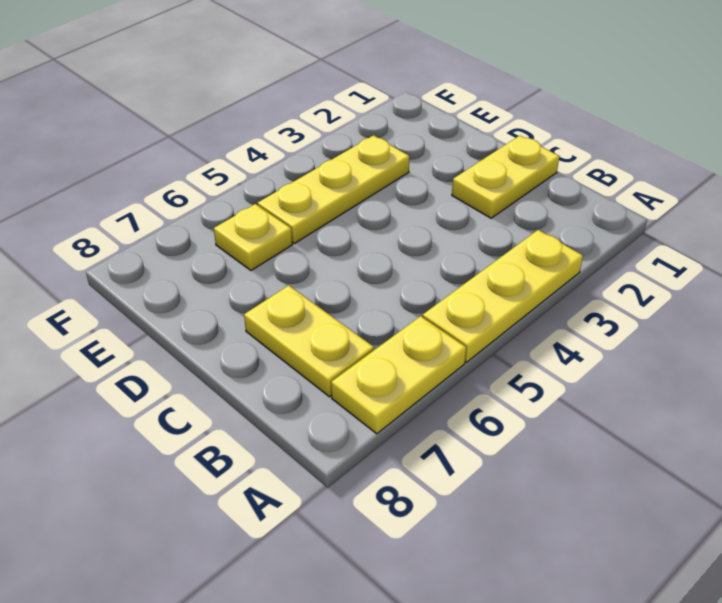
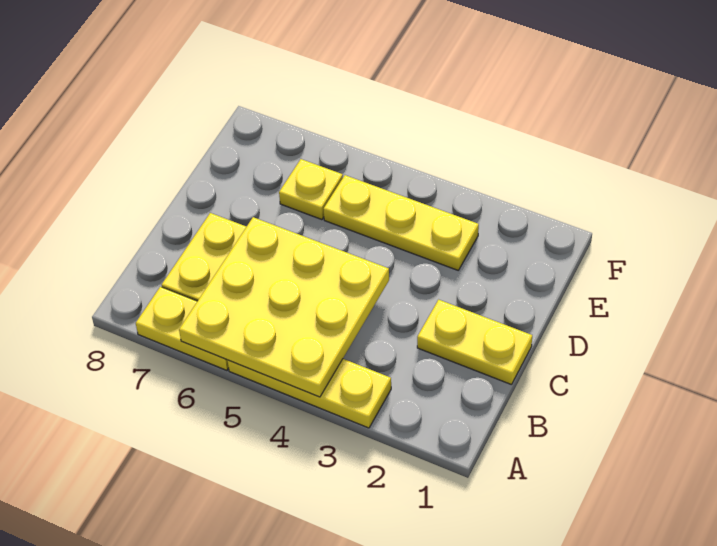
none -> yellow 3x3 plate [179,217,389,397]

